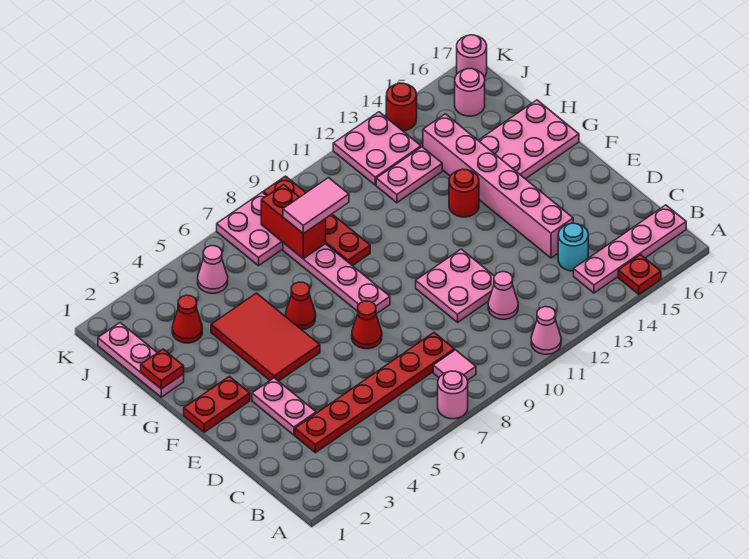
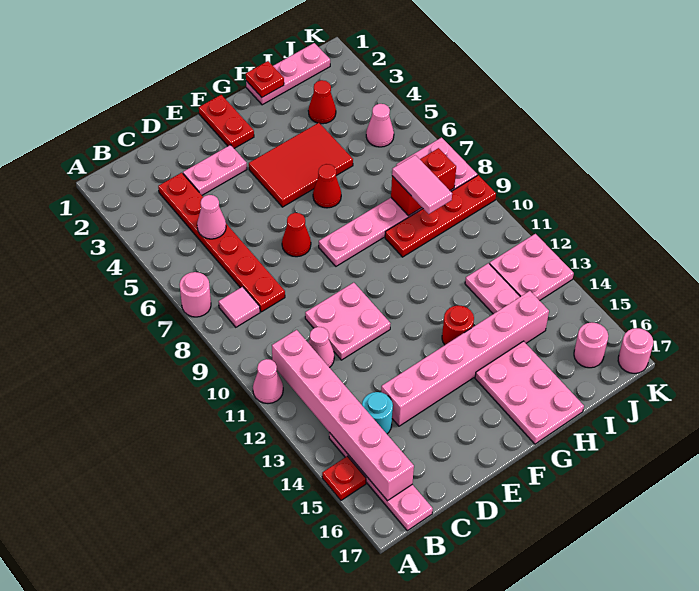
none -> pink 1x6 brick [272,330,414,501]
none -> pink 1x1 cone [197,195,226,239]
red 1x1 round brick [386,83,417,131] -> none

